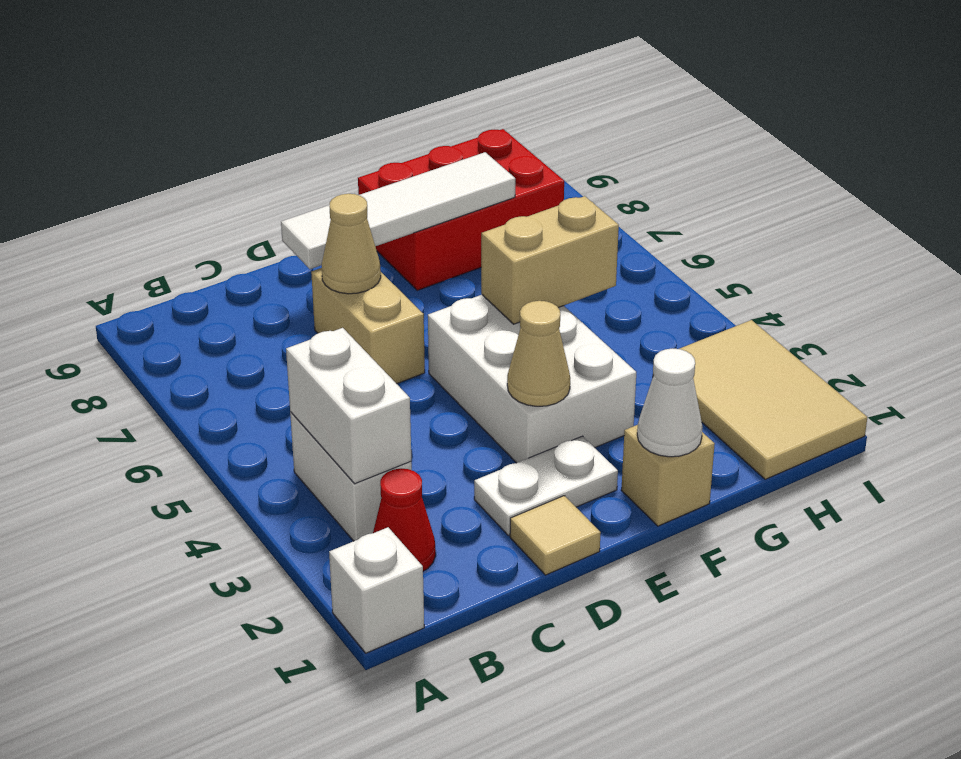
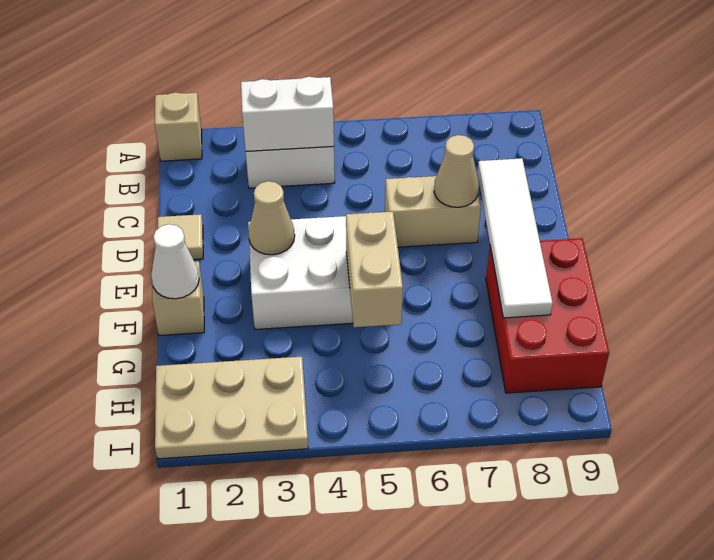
white 1x1 brick [329,527,424,653] -> tan 1x1 brick [155,92,202,161]
red 1x1 cone [373,469,436,571] -> none
white 1x2 plate [474,436,618,536] -> none
tan 2x3 tile [653,320,867,479] -> tan 2x3 plate [155,357,308,459]

